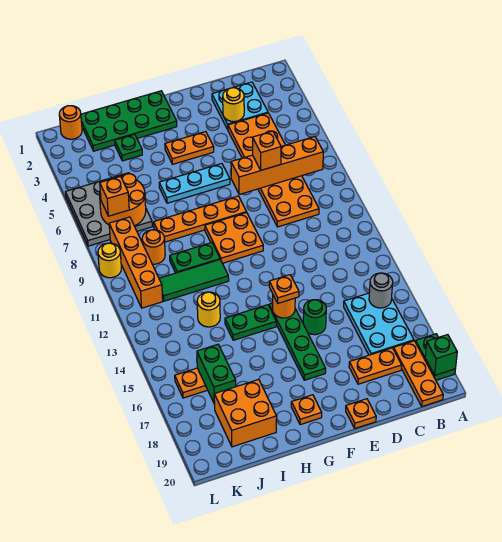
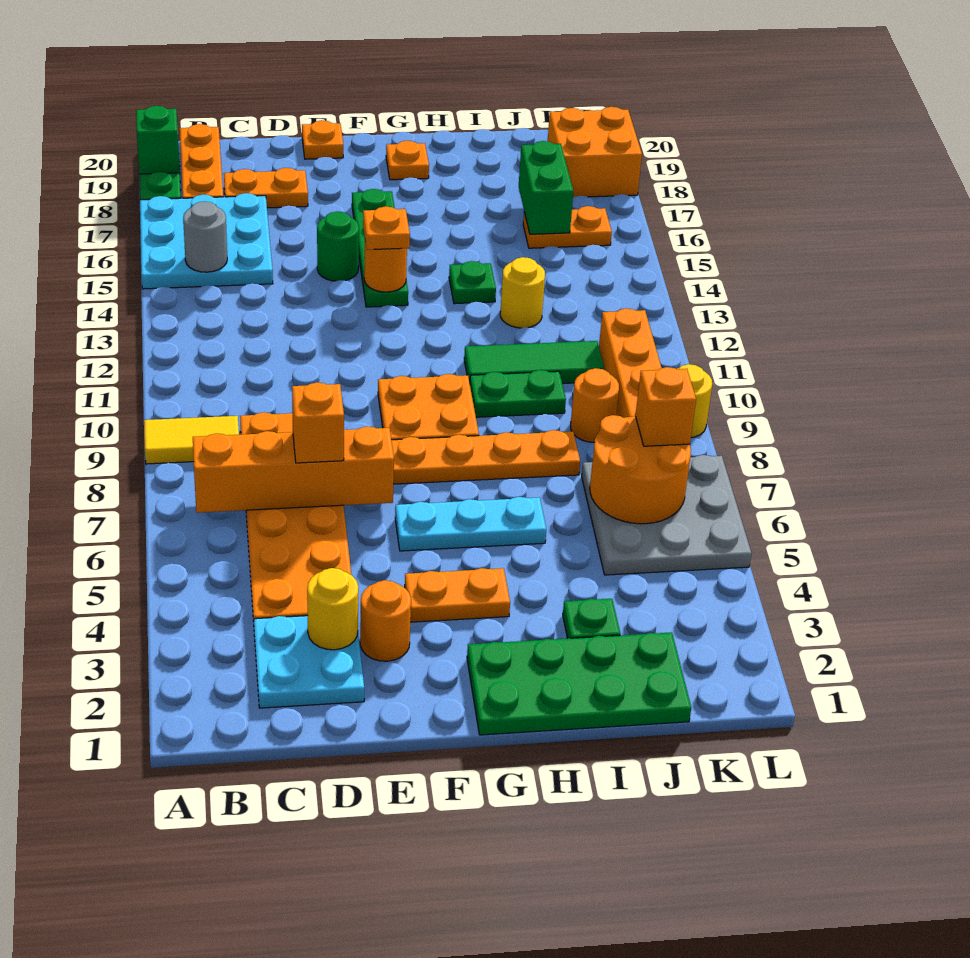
none -> yellow 1x2 tile [144,416,239,464]
cyan 2x3 plate [344,293,414,355] -> cyan 3x3 plate [140,193,273,289]
green 1x2 plate [225,305,276,340] -> green 1x1 plate [449,261,496,304]
orange 2x2 brick [214,380,277,447] -> orange 2x2 brick moved to [548,107,642,197]
orange 1x1 round brick [59,106,82,139] -> orange 1x1 round brick moved to [360,580,411,661]

